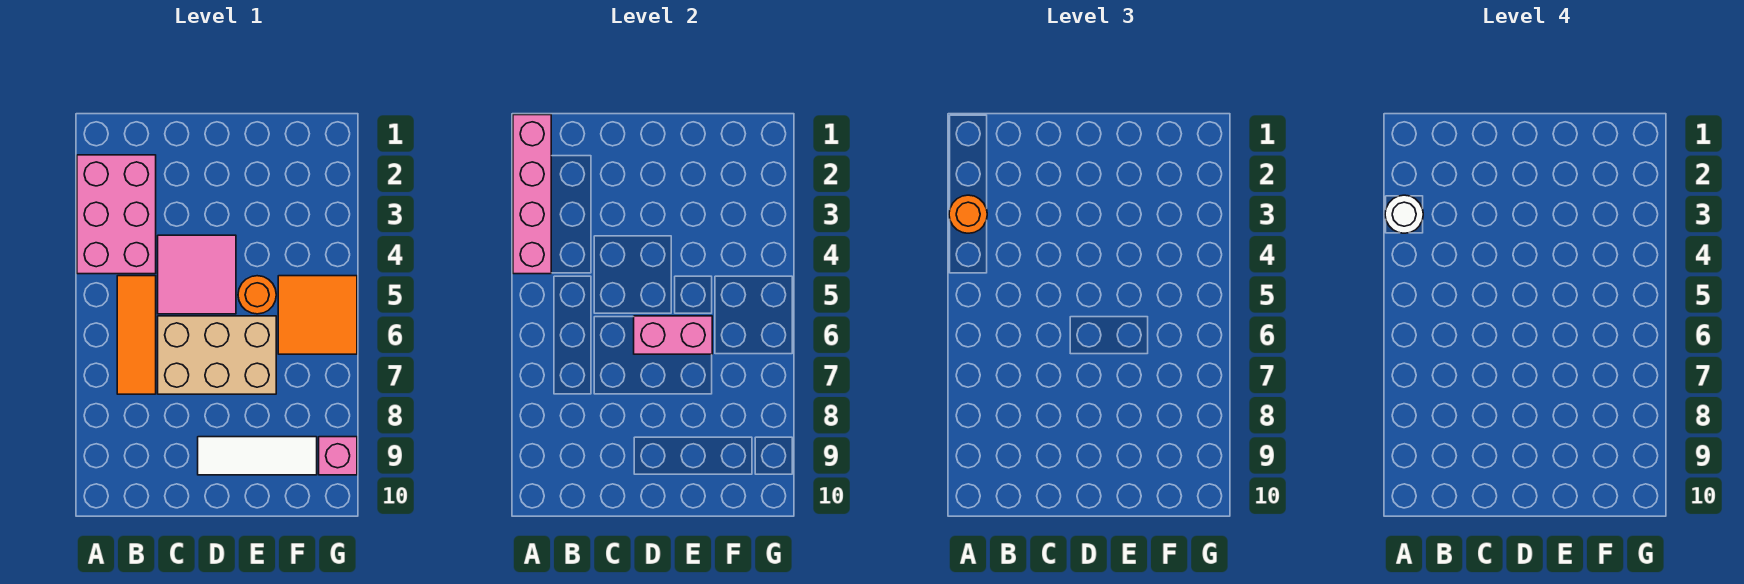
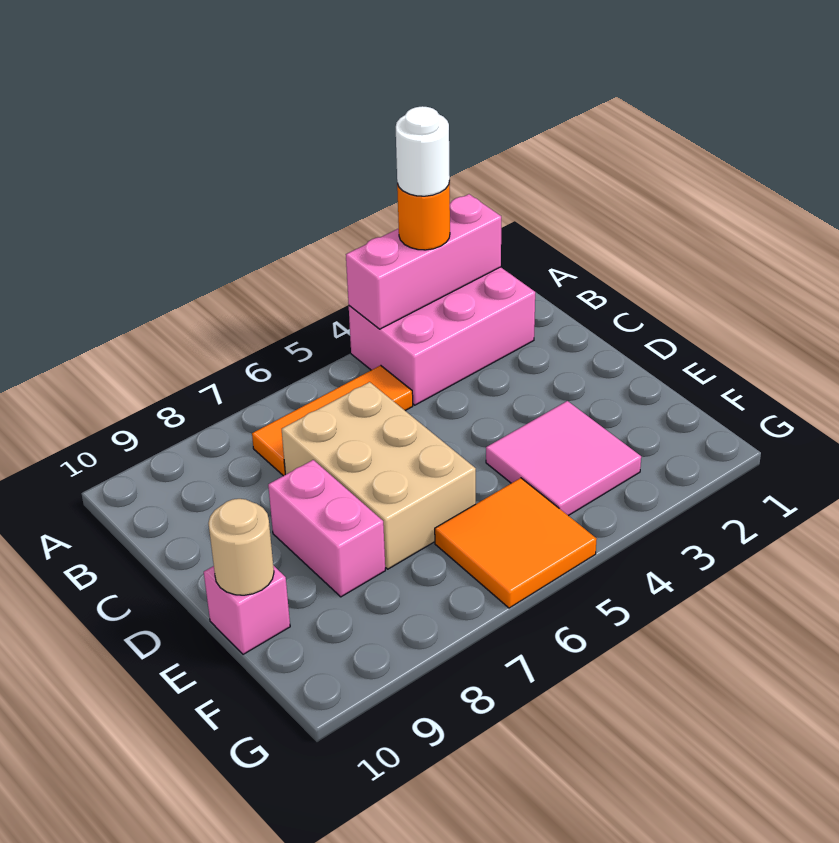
pink 1x4 brick [513,115,551,274] -> pink 1x3 brick [346,194,501,329]
pink 2x2 tile [158,235,236,314] -> pink 2x2 tile moved to [486,401,641,516]
pink 1x2 brick [634,316,712,354] -> pink 1x2 brick moved to [268,460,385,597]
white 1x3 tile [198,437,317,475] -> none
orange 1x1 round brick [238,276,276,314] -> none
none -> tan 1x1 round brick [208,499,274,595]
pink 1x1 brick [319,437,357,475] -> pink 1x1 brick moved to [204,566,290,654]

